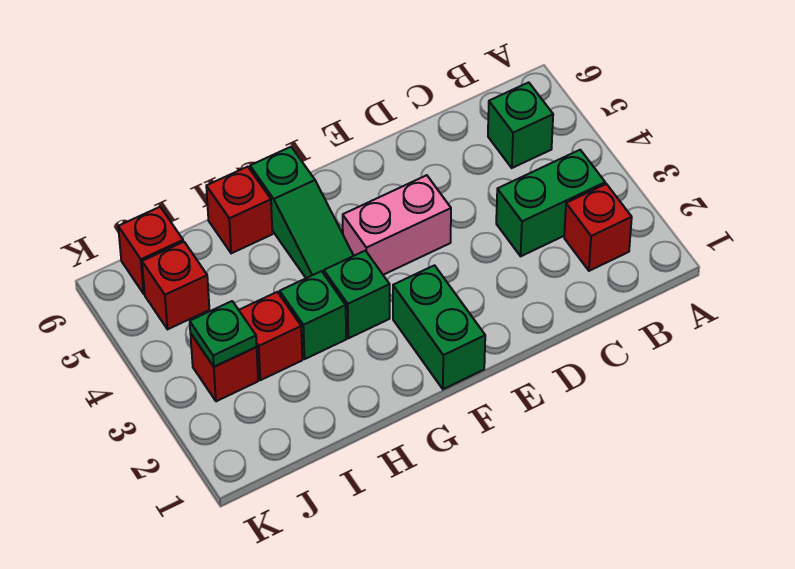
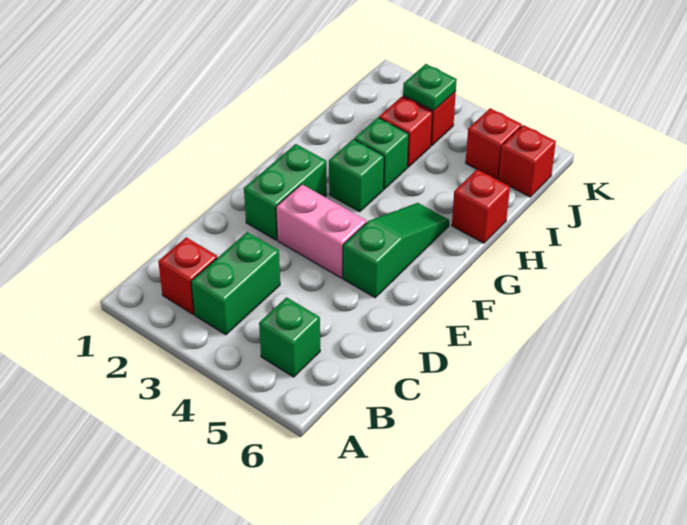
pink 1x2 brick [343,175,451,275] -> pink 1x2 brick turned to [276,184,367,278]
green 1x2 brick [393,265,485,389] -> green 1x2 brick turned to [244,144,327,240]
green 1x3 slope [250,147,354,278] -> green 1x3 slope turned to [343,203,449,298]

